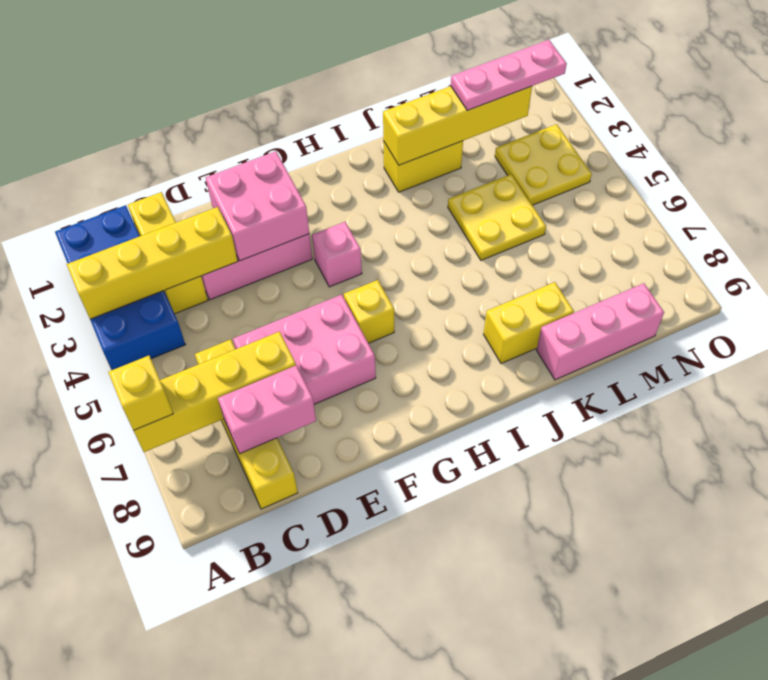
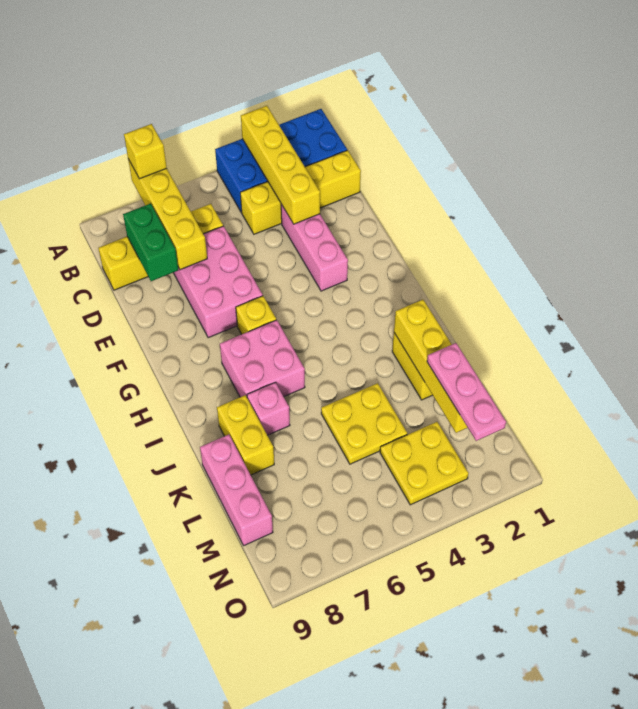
yellow 1x3 brick [128,192,208,314] -> yellow 1x4 brick [240,150,361,234]
pink 1x2 brick [218,366,316,454] -> green 1x2 brick [123,204,178,281]
pink 2x2 brick [206,151,309,261] -> pink 2x2 brick moved to [220,320,305,397]
pink 1x1 brick [312,222,362,287] -> pink 1x1 brick moved to [247,382,290,435]

